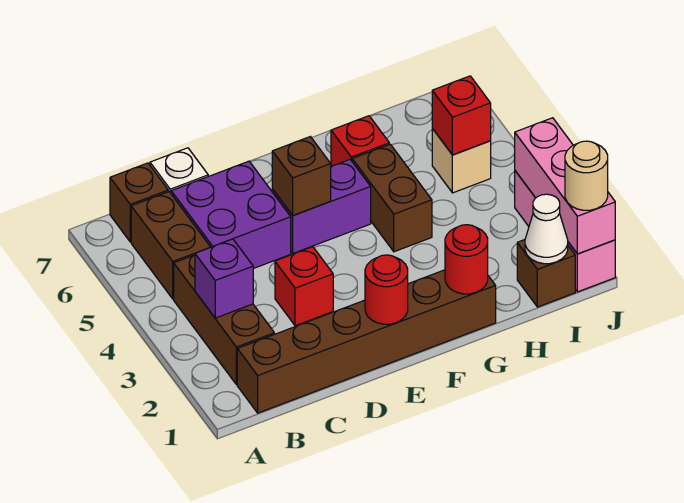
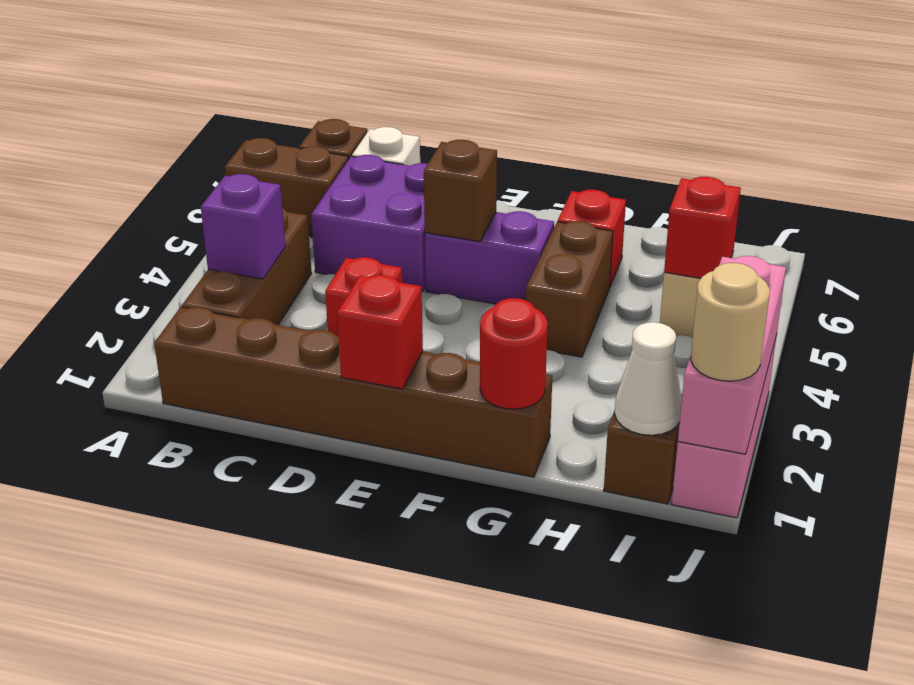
brown 1x2 brick [131,192,210,299] -> brown 1x2 brick turned to [225,138,349,237]
red 1x1 round brick [365,255,408,324] -> red 1x1 brick [337,275,423,389]

